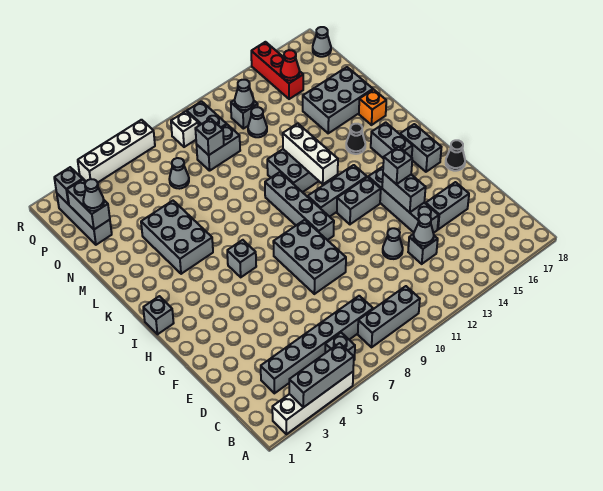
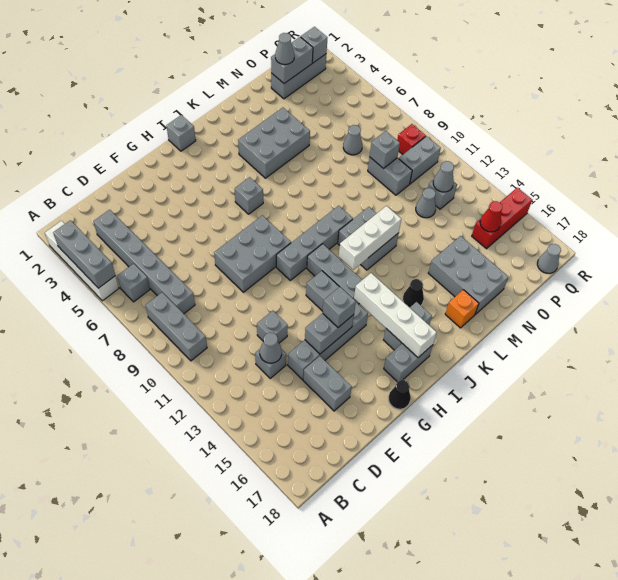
grey 1x1 cone [383,228,403,259] -> grey 1x1 brick [257,311,288,343]
white 1x1 brick [171,111,198,147] -> red 1x1 brick [397,124,426,154]
white 1x4 brick [78,120,155,183] -> white 1x4 brick moved to [354,273,437,357]

